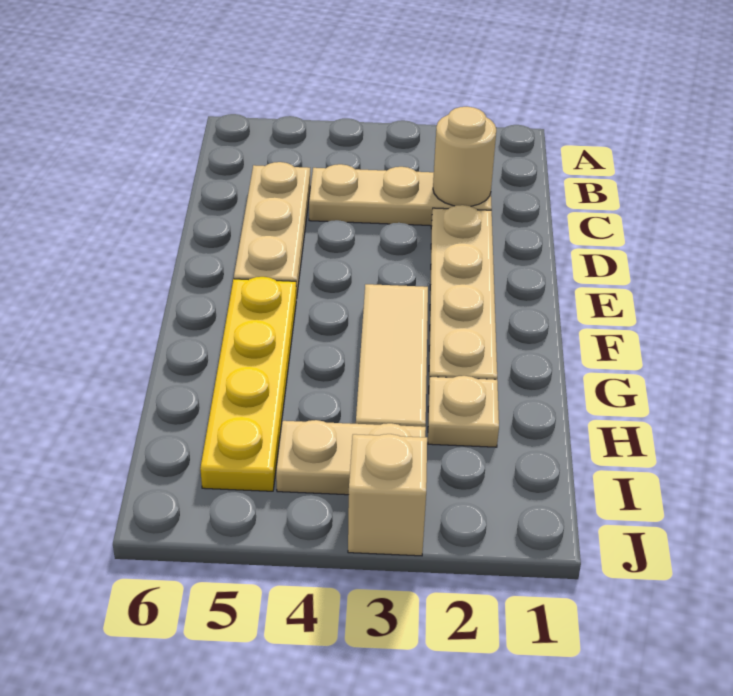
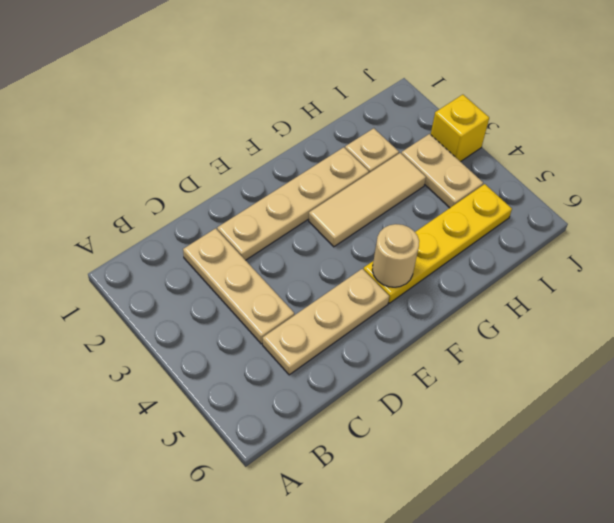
tan 1x1 round brick [433,107,496,206] -> tan 1x1 round brick moved to [372,224,419,287]
tan 1x1 brick [348,434,427,556] -> yellow 1x1 brick [431,95,489,162]

